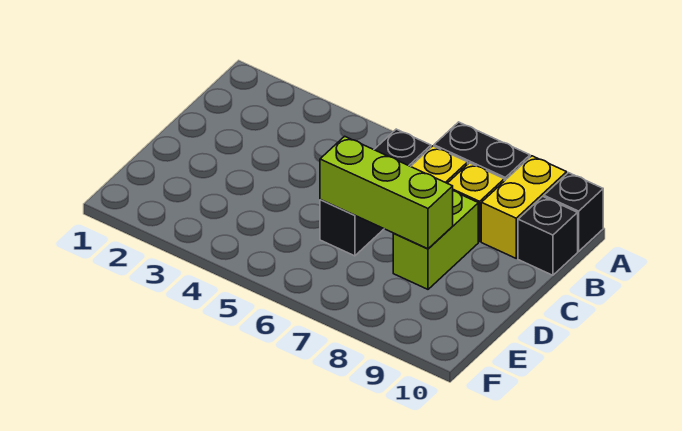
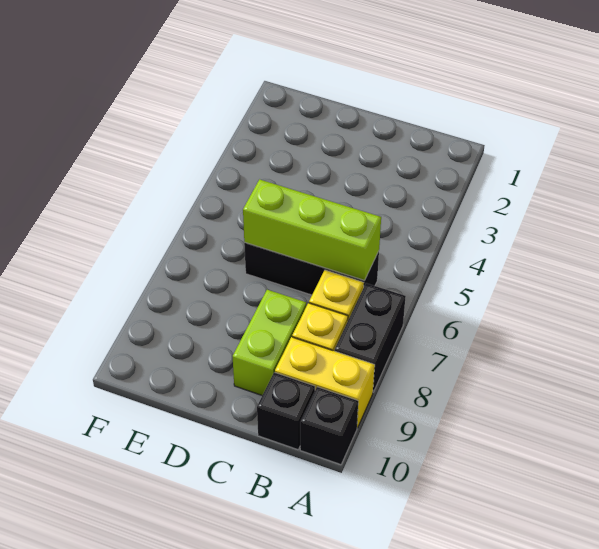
lime 1x2 brick [393,191,478,289] -> lime 1x2 brick turned to [233,290,306,395]
lime 1x3 brick [320,136,453,249] -> lime 1x3 brick turned to [243,179,381,281]

